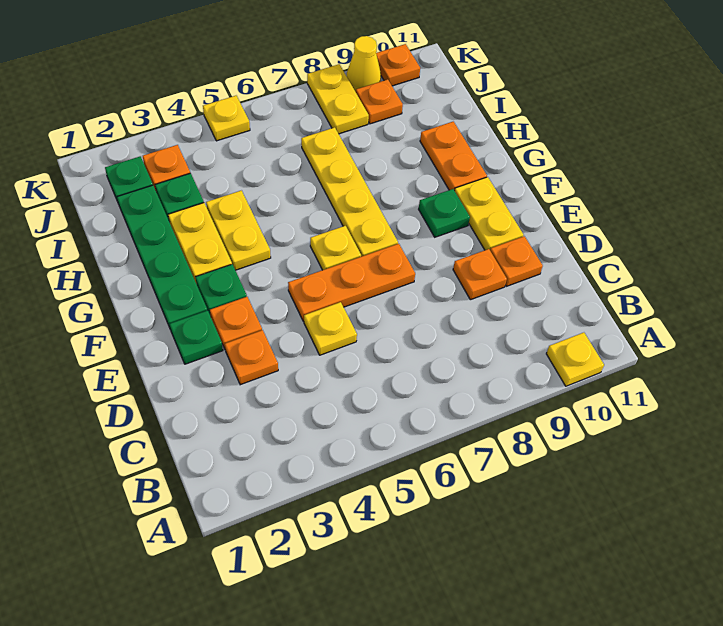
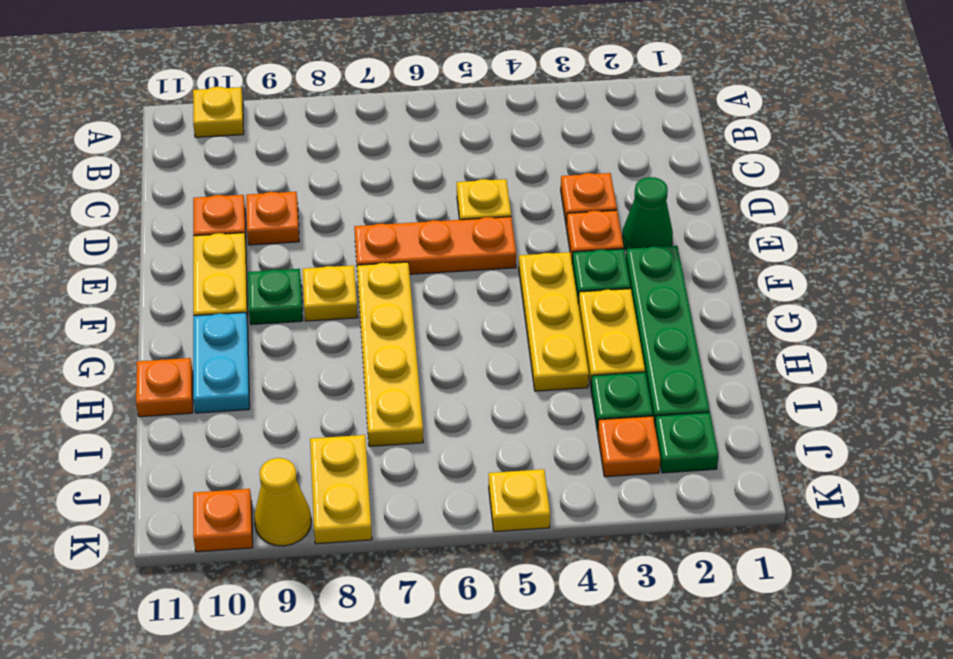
green 1x1 plate [170,310,223,364] -> green 1x1 cone [622,177,673,250]
yellow 1x1 plate [310,226,361,270] -> yellow 1x1 plate moved to [303,265,358,321]
yellow 1x2 plate [206,191,271,270] -> yellow 1x3 plate [519,252,589,391]
orange 1x2 plate [420,122,487,190] -> cyan 1x2 plate [193,313,250,413]
orange 1x1 plate [356,79,403,124] -> orange 1x1 plate moved to [136,358,193,417]

